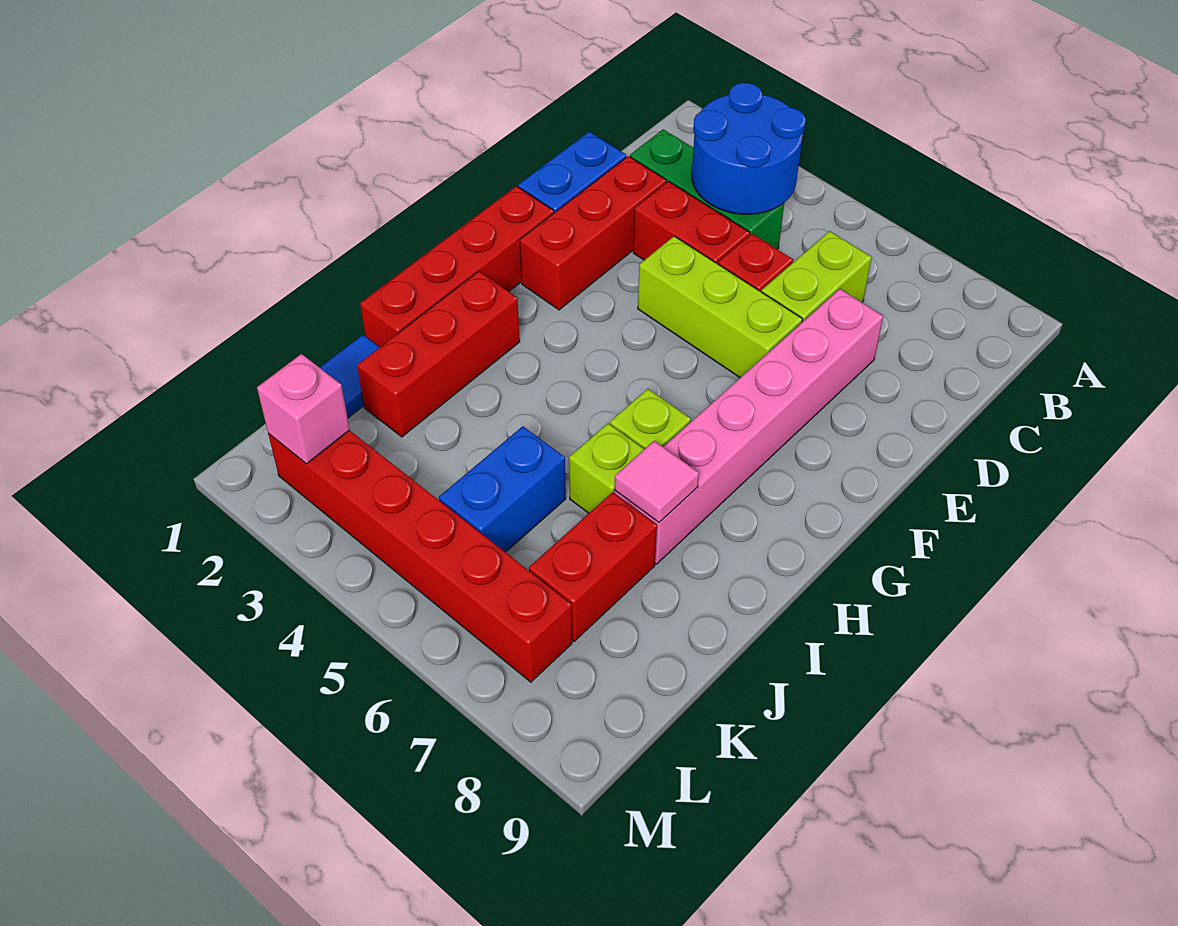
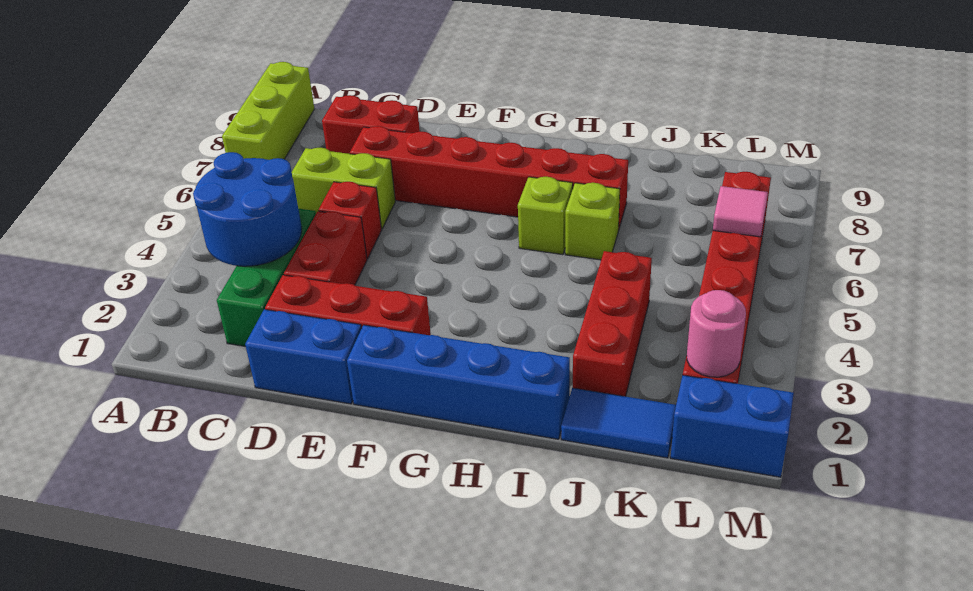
pink 1x6 brick [614,289,883,564] -> red 1x6 brick [350,126,628,230]
lime 1x3 brick [638,236,802,378] -> lime 1x3 brick moved to [222,62,314,160]
red 1x4 brick [360,186,554,347] -> blue 1x4 brick [347,325,570,439]
red 1x3 brick [357,271,520,437] -> red 1x3 brick turned to [573,251,652,396]
pink 1x1 tile [615,441,699,522] -> pink 1x1 tile moved to [713,186,768,237]
blue 1x2 brick [439,426,566,552] -> blue 1x2 brick moved to [671,375,794,477]
red 1x2 brick [529,492,657,642] -> red 1x2 brick moved to [322,95,420,154]
pink 1x1 brick [257,354,350,464] -> pink 1x1 round brick [687,290,746,377]

